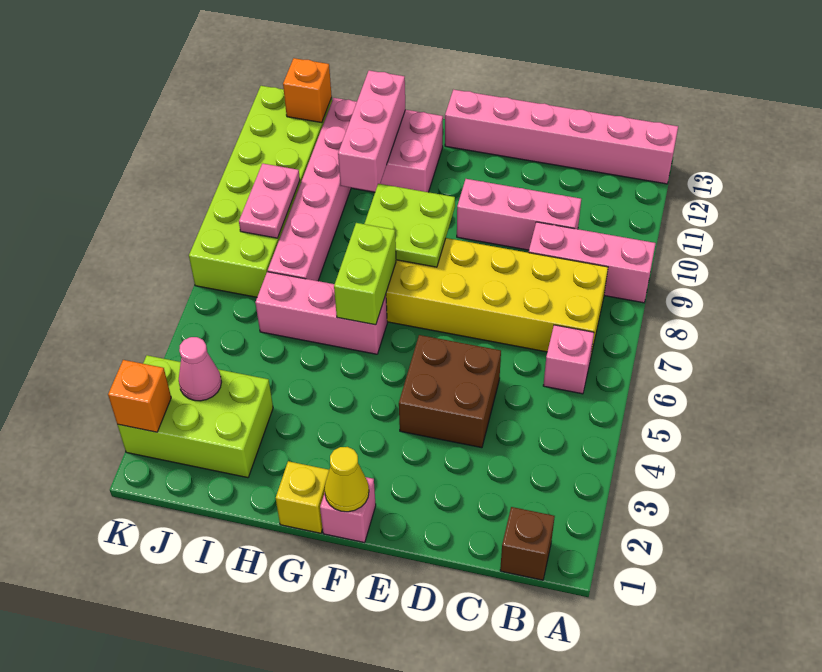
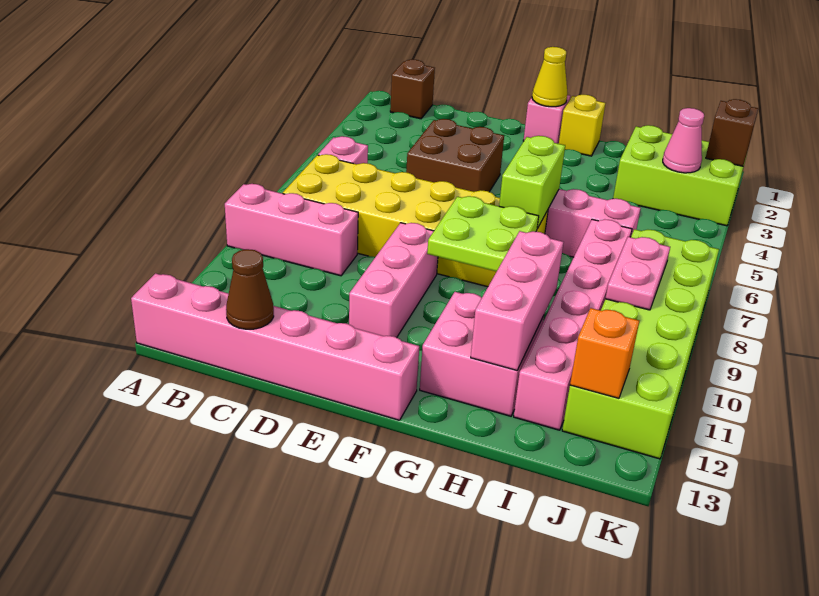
pink 1x3 brick [457,179,581,250] -> pink 1x3 brick turned to [349,223,438,338]
none -> brown 1x1 cone [226,249,274,329]
orange 1x1 brick [108,360,171,432] -> brown 1x1 brick [706,99,758,166]

